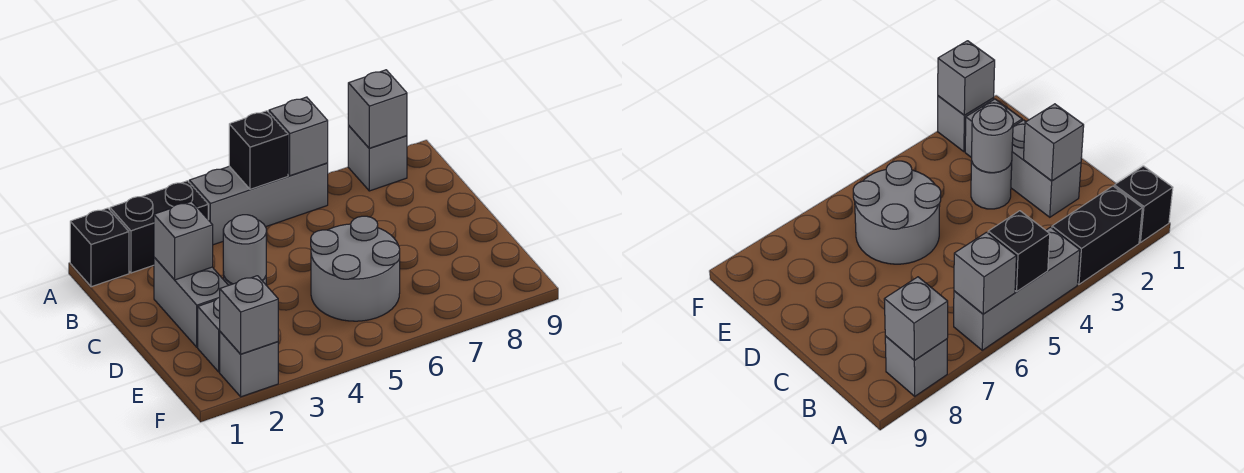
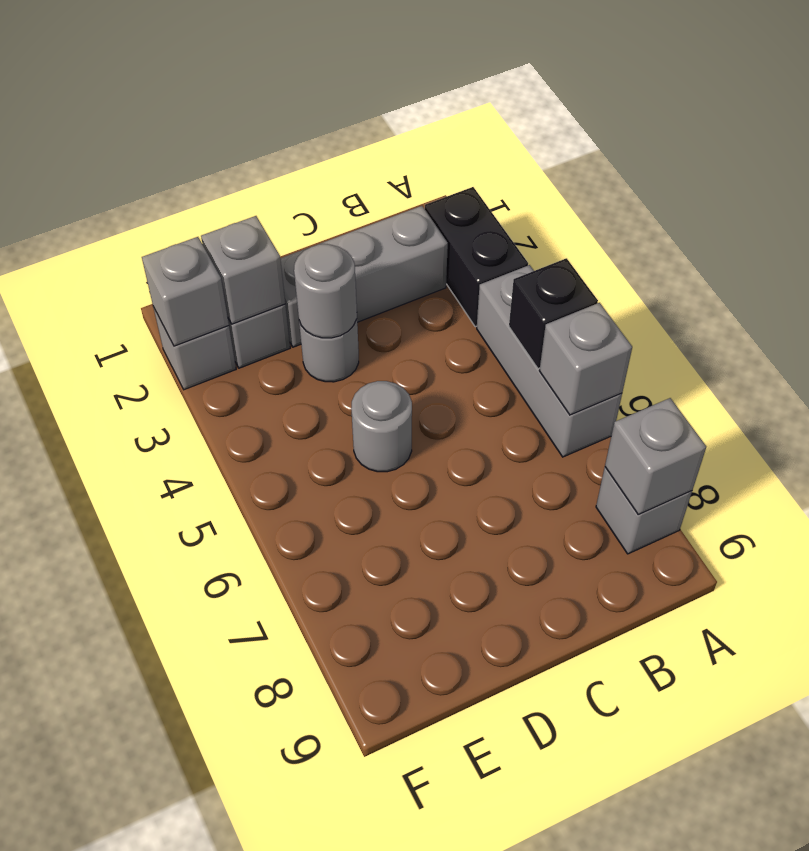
black 1x1 brick [70,208,129,287] -> none
grey 1x2 brick [154,257,228,347] -> grey 1x3 brick [280,206,448,347]
grey 1x1 brick [154,201,213,280] -> grey 1x1 brick moved to [201,216,285,324]
grey 2x2 round brick [311,216,400,321] -> grey 1x1 round brick [351,381,412,472]

